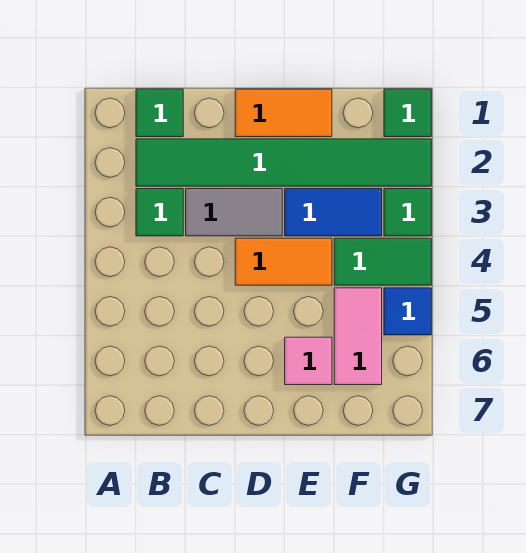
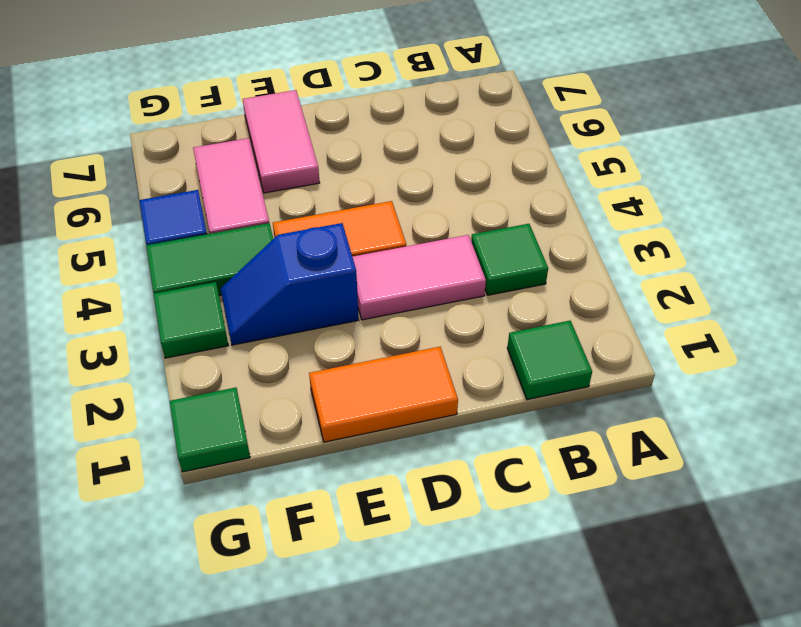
green 1x6 tile [136,139,431,186] -> none
grey 1x2 tile [186,189,282,236] -> pink 1x2 tile [352,235,486,320]
blue 1x2 tile [285,189,382,236] -> blue 1x2 slope [221,223,359,345]
pink 1x1 tile [285,337,332,385] -> pink 1x2 tile [243,90,320,193]

